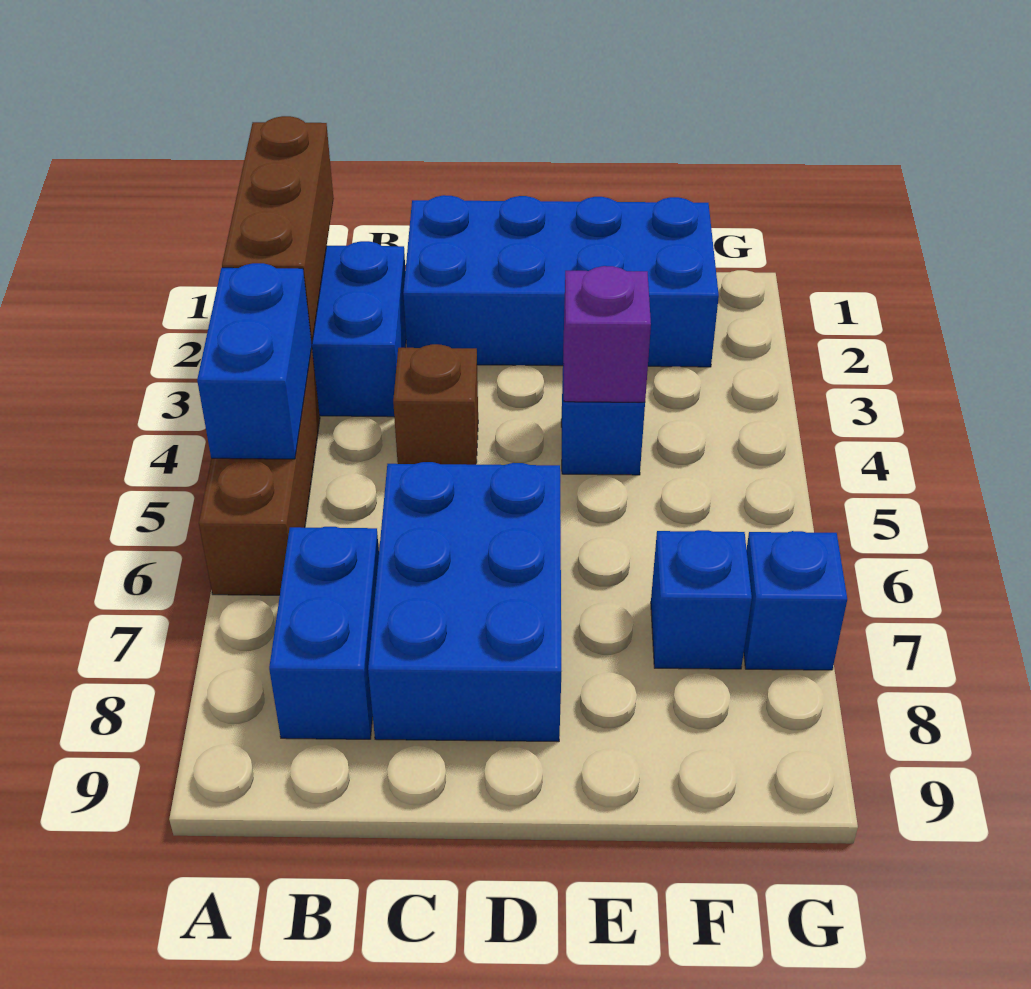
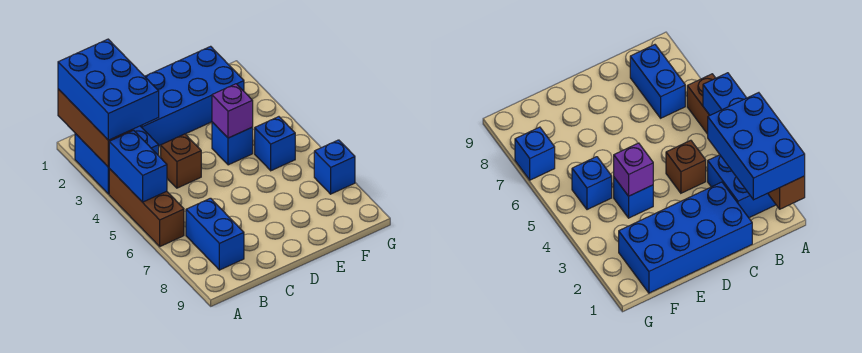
blue 2x3 brick [368,462,561,742] -> blue 2x3 brick moved to [58,39,159,140]
blue 1x1 brick [651,530,752,669] -> blue 1x1 brick moved to [255,117,295,171]

